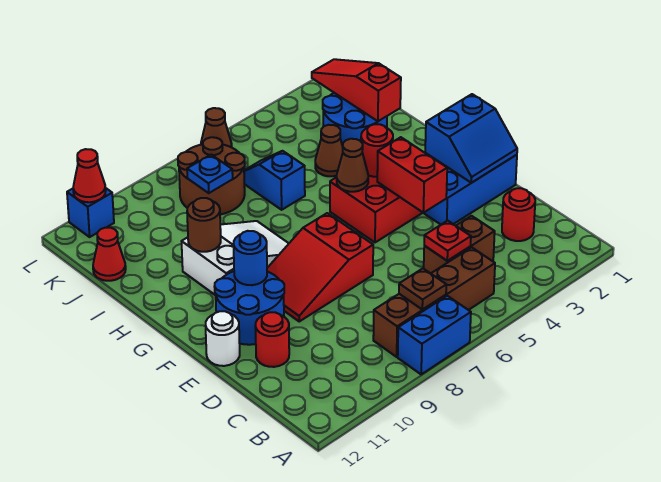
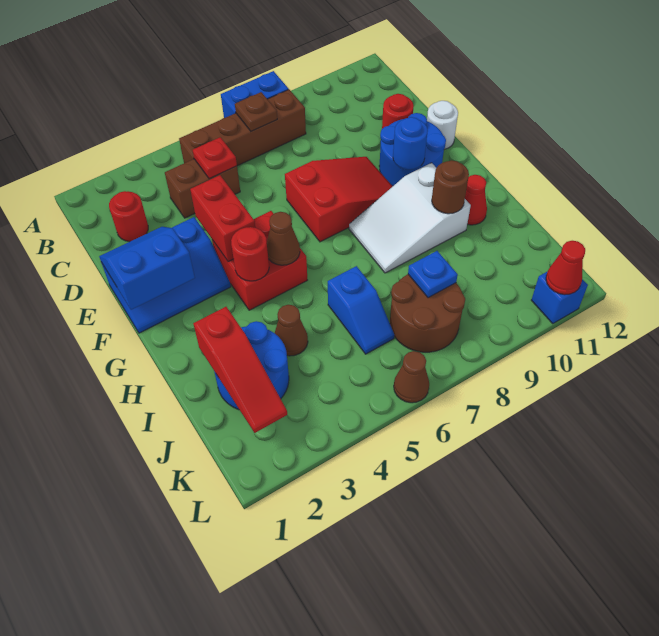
red 1x1 cone [93,228,126,281] -> red 1x1 cone moved to [465,175,487,225]

